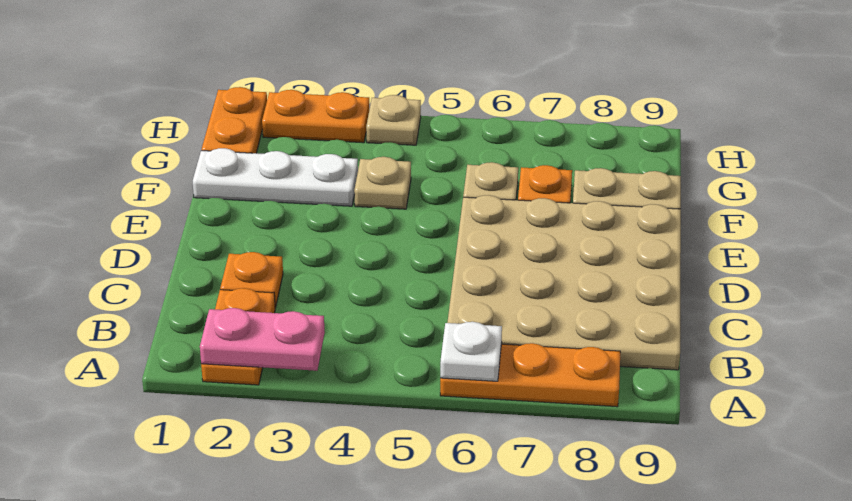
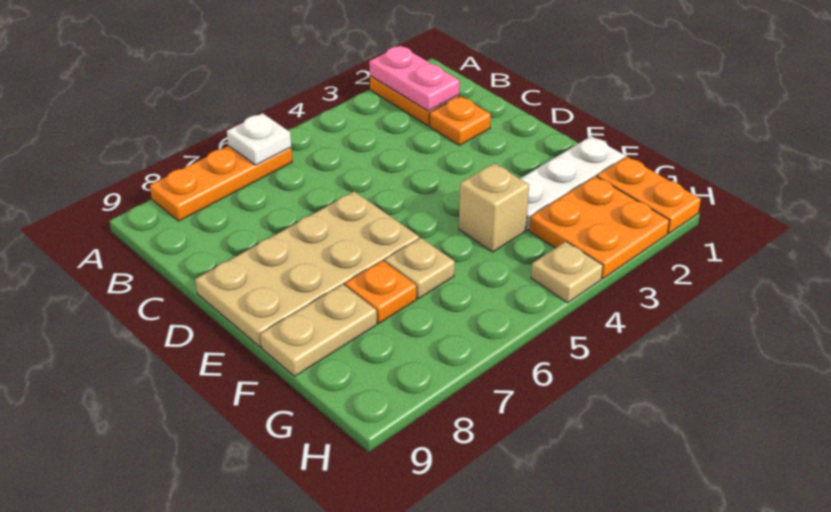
pink 1x2 plate [200,308,325,371] -> pink 1x2 plate turned to [369,46,460,111]
tan 4x4 plate [447,195,681,370] -> tan 2x4 plate [195,191,419,347]
tan 1x1 plate [354,157,411,209] -> tan 1x1 brick [459,163,529,252]
orange 1x2 plate [262,90,369,143] -> orange 2x2 plate [529,176,669,279]

